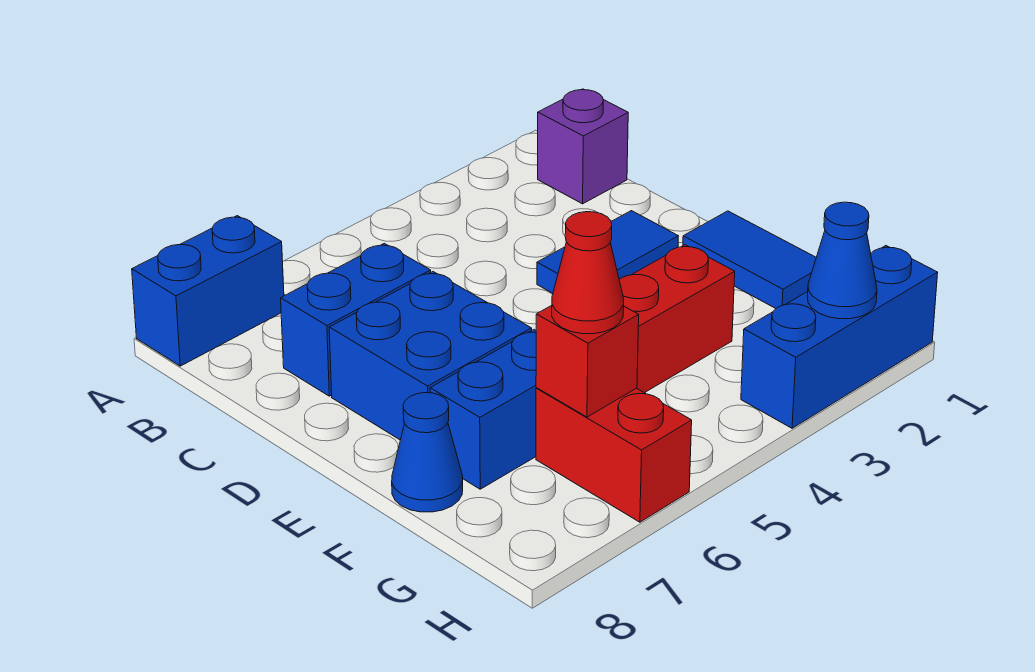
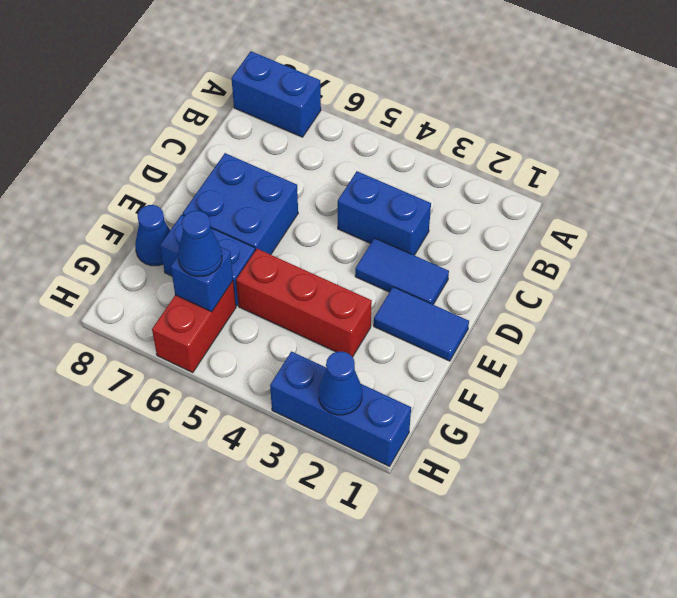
purple 1x1 brick [538,89,628,204] -> none
blue 1x2 brick [281,243,431,396] -> blue 1x2 brick moved to [338,171,431,255]
blue 1x2 tile [683,211,816,308] -> blue 1x2 tile turned to [374,287,469,361]
red 1x1 brick [536,305,639,417] -> blue 1x1 brick [171,247,233,312]
red 1x1 cone [552,212,624,334] -> blue 1x1 cone [178,211,222,276]

